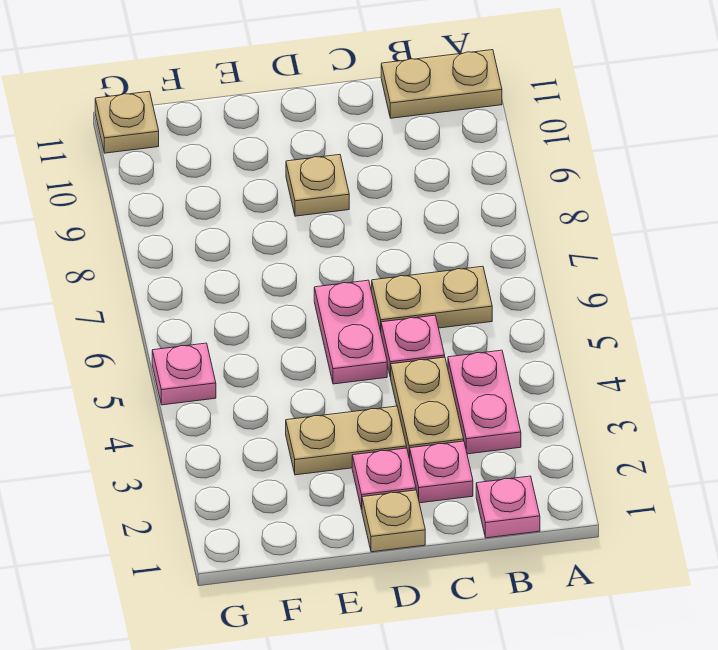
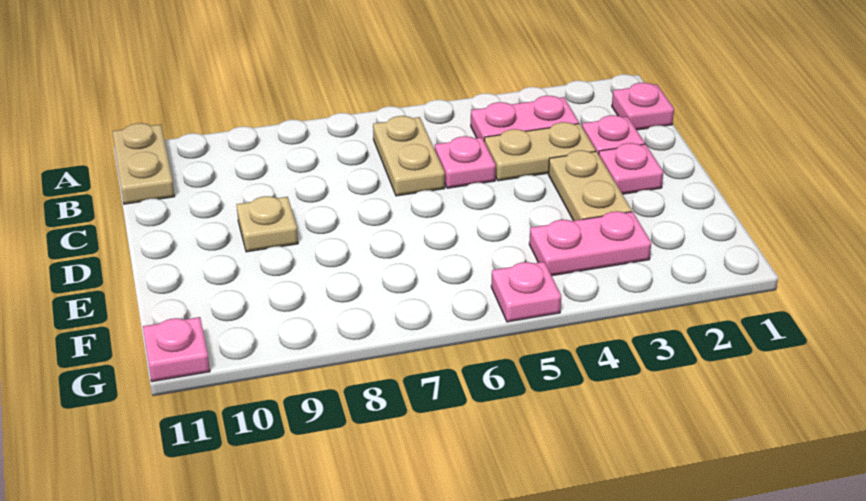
tan 1x1 plate [362,490,425,552] -> none
pink 1x2 plate [314,280,387,384] -> pink 1x2 plate moved to [529,211,651,276]
tan 1x1 plate [95,91,159,153] -> pink 1x1 plate [143,317,210,382]

